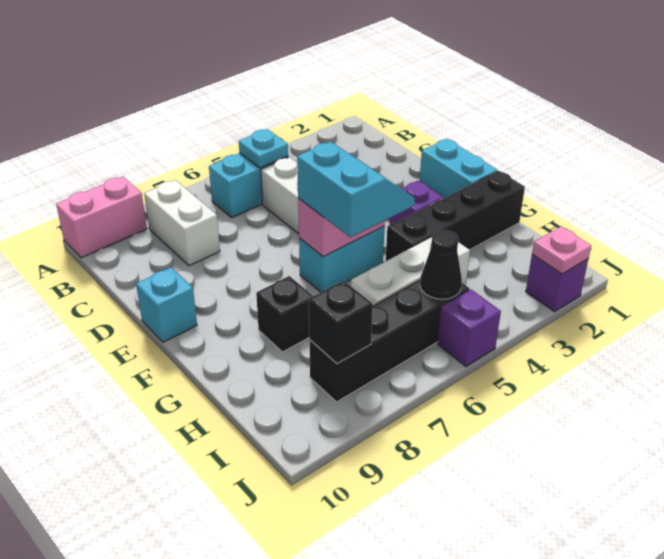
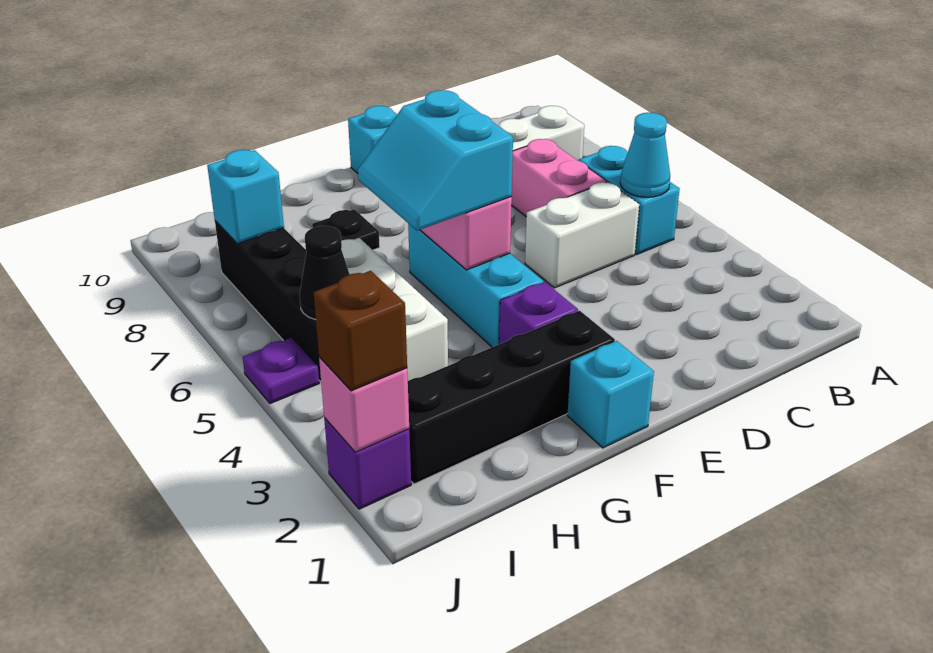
pink 1x2 brick [56,177,147,258] -> pink 1x2 brick moved to [511,139,607,217]
cyan 1x1 plate [239,129,288,168] -> cyan 1x1 cone [620,113,670,197]
cyan 1x2 brick [420,139,497,198] -> cyan 1x1 brick [567,341,654,448]
cyan 1x2 brick [299,227,385,292] -> cyan 1x3 brick [408,224,543,347]
cyan 2x2 slope [297,142,415,237] -> cyan 2x2 slope turned to [358,90,513,231]
black 1x4 brick [386,171,525,261] -> black 1x4 brick turned to [408,311,615,484]
black 1x1 brick [256,276,313,352] -> black 1x1 plate [312,209,380,250]
black 1x1 brick [309,281,373,364] -> cyan 1x1 brick [207,150,284,244]
pink 1x1 plate [532,227,591,274] -> pink 1x1 brick [319,357,409,452]
none -> brown 1x1 brick [314,271,407,391]
purple 1x1 brick [437,290,501,367] -> purple 1x1 plate [243,338,319,404]

